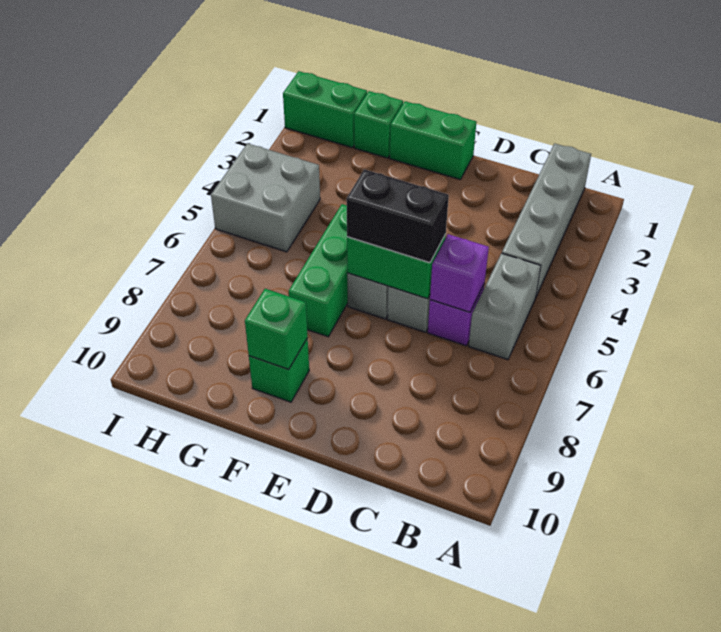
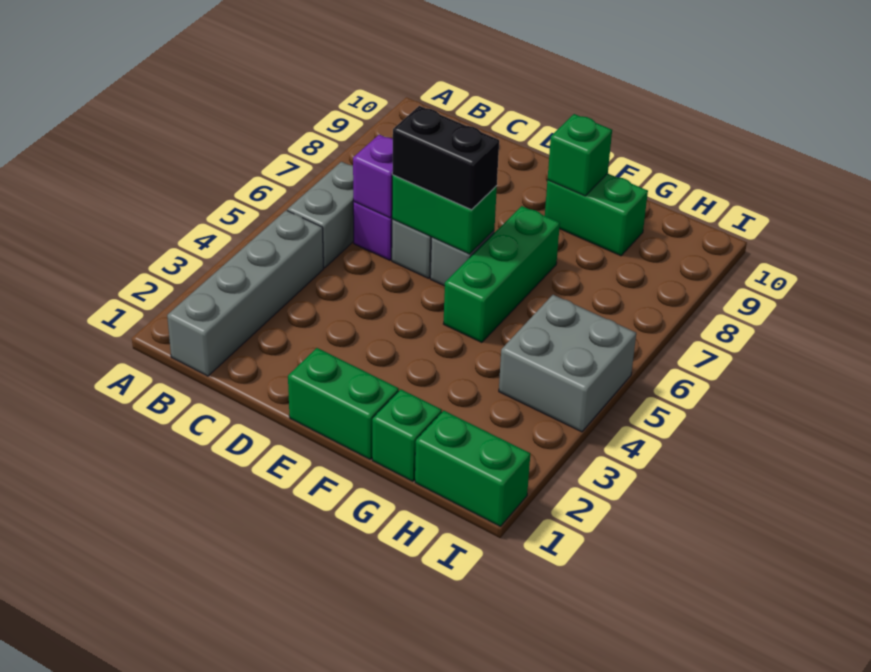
green 1x1 brick [249,338,309,402] -> green 1x2 brick [545,173,648,256]

